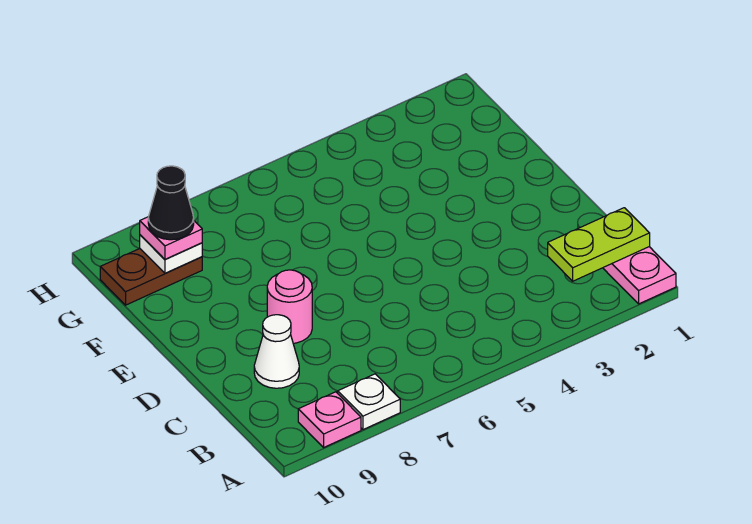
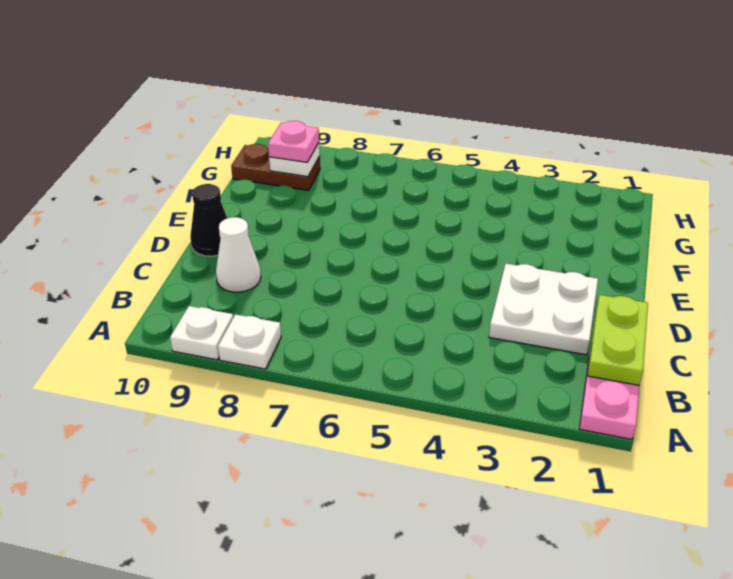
pink 1x1 plate [298,392,361,447] -> white 1x1 plate [170,306,233,360]
lime 1x2 plate [548,208,650,281] -> lime 1x2 plate turned to [588,295,648,385]
none -> white 2x2 plate [489,264,598,355]
pink 1x1 round brick [267,270,312,343] -> none
black 1x1 cone [148,166,194,240] -> black 1x1 cone moved to [190,184,227,256]

